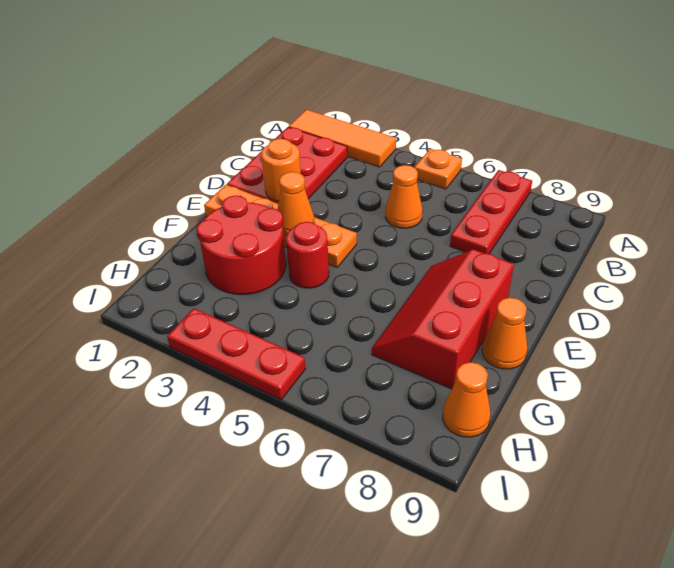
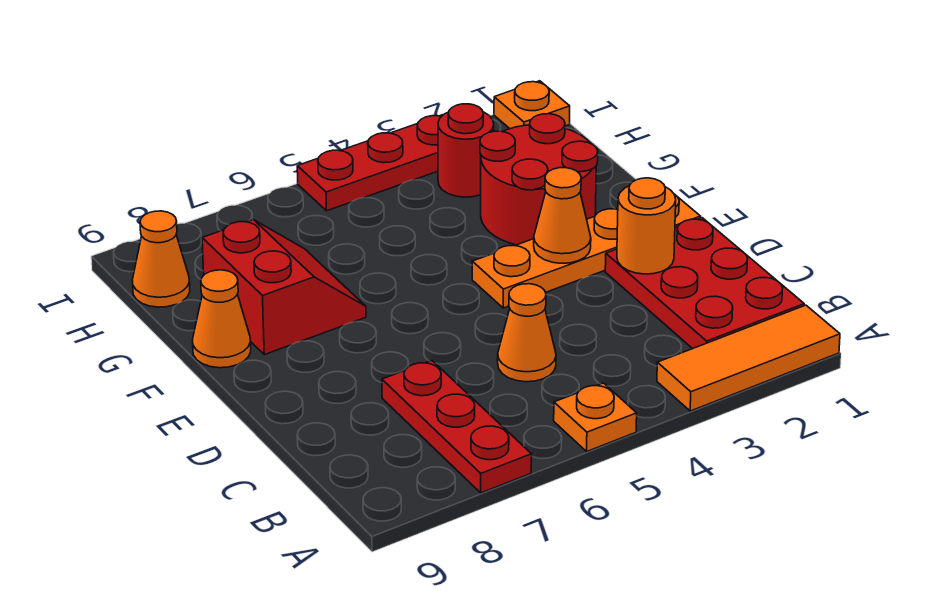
red 2x3 slope [372,249,514,389] -> red 2x2 slope [202,220,366,355]
red 1x1 round brick [286,222,329,288] -> red 1x1 round brick moved to [438,104,494,197]
none -> orange 1x1 plate [494,81,570,129]

